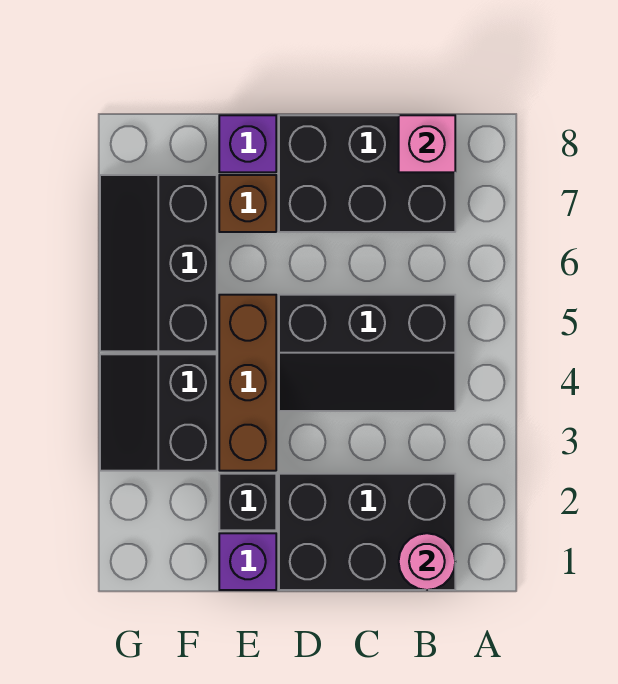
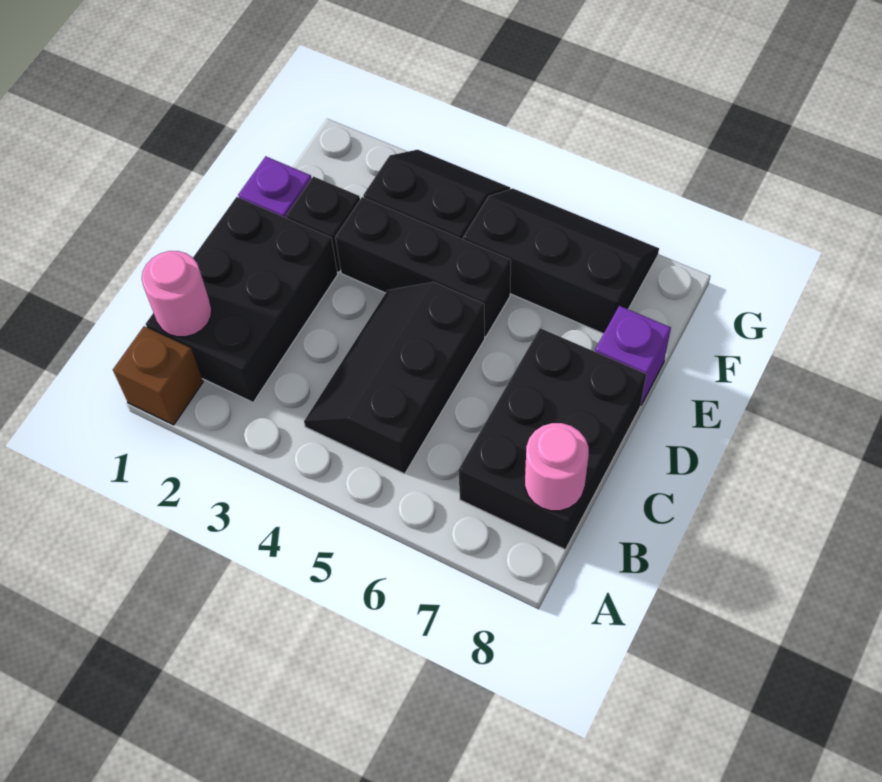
pink 1x1 brick [399,115,455,172] -> pink 1x1 round brick [525,423,589,511]
brown 1x3 brick [219,295,276,471] -> black 1x3 brick [335,197,511,337]
brown 1x1 brick [219,175,276,232] -> brown 1x1 brick moved to [113,326,203,425]

